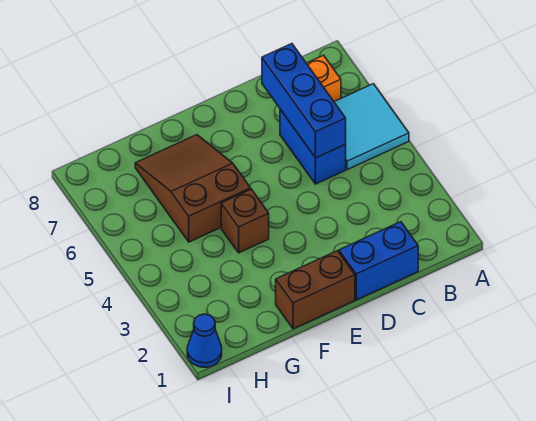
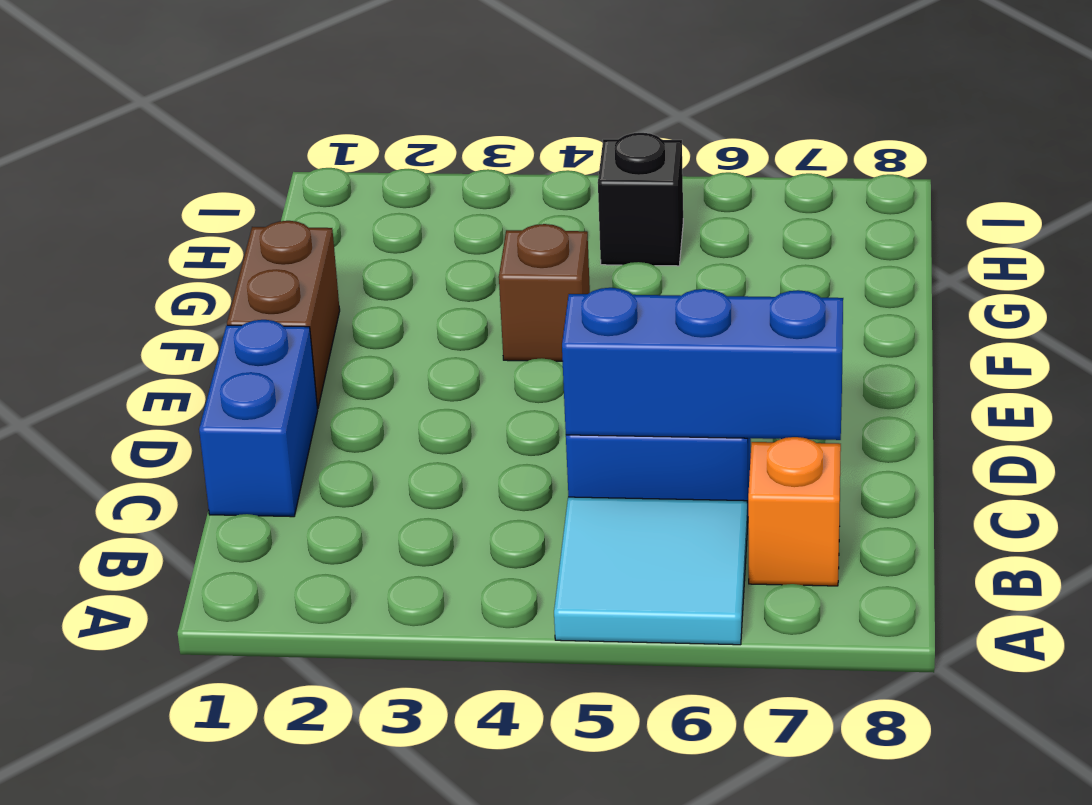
brown 2x3 slope [135,135,251,242] -> none
none -> black 1x1 brick [598,133,683,266]
blue 1x1 cone [187,314,222,367] -> none

